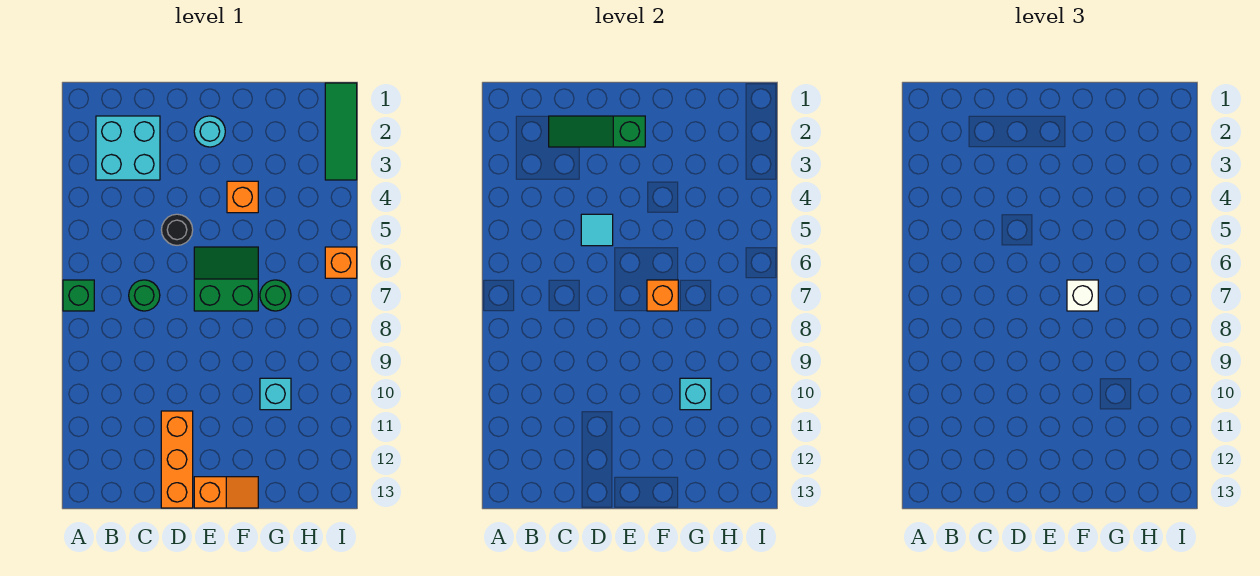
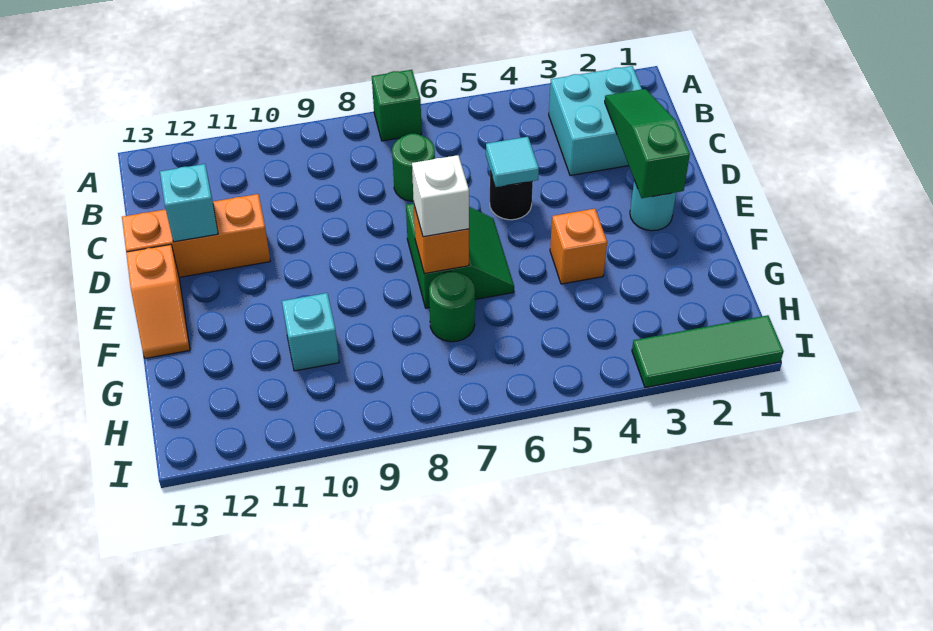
cyan 1x1 brick [680,378,711,410] -> cyan 1x1 brick moved to [160,164,218,242]
orange 1x1 brick [325,247,357,278] -> none

